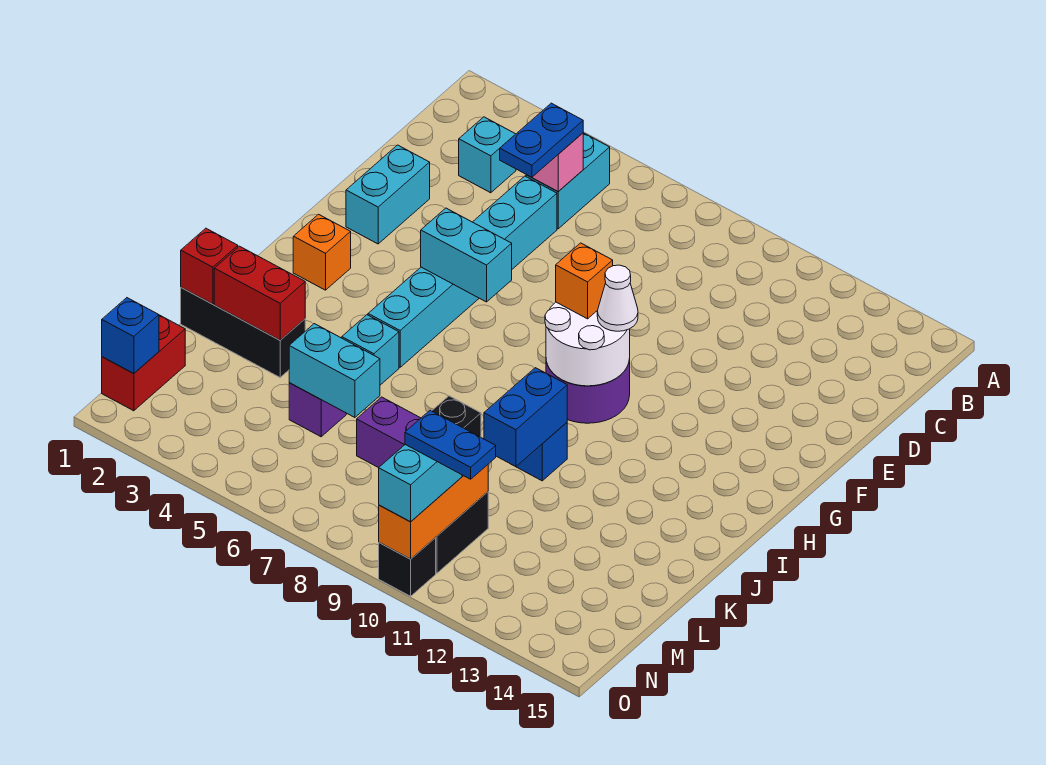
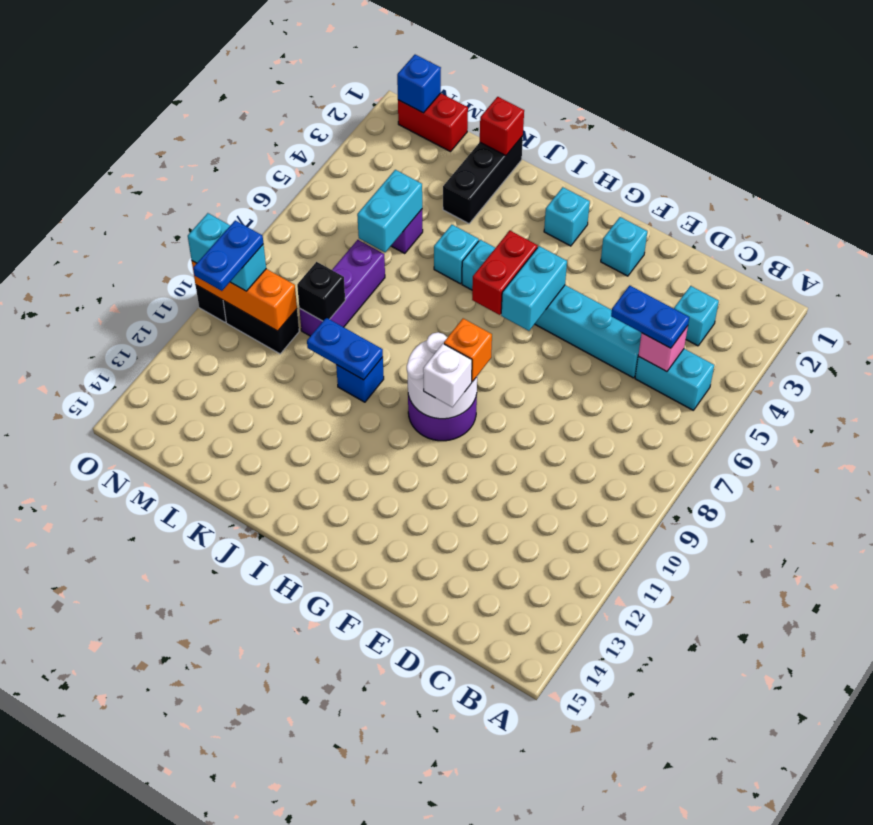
cyan 1x2 brick [346,145,430,244] -> cyan 1x1 brick [601,217,647,276]
white 1x1 cone [597,265,638,331] -> white 1x1 brick [423,344,472,407]
orange 1x1 brick [293,214,351,290] -> cyan 1x1 brick [544,187,590,246]
blue 1x2 brick [484,368,567,467] -> blue 1x2 plate [307,318,383,380]
red 1x2 brick [214,246,305,340] -> red 1x2 brick moved to [472,231,538,315]

